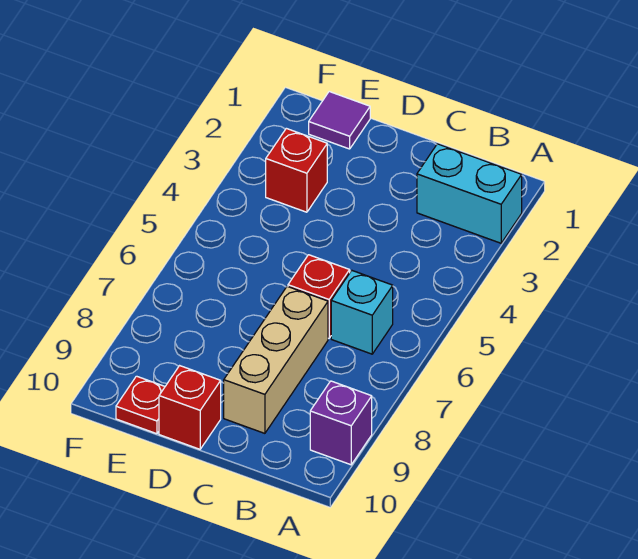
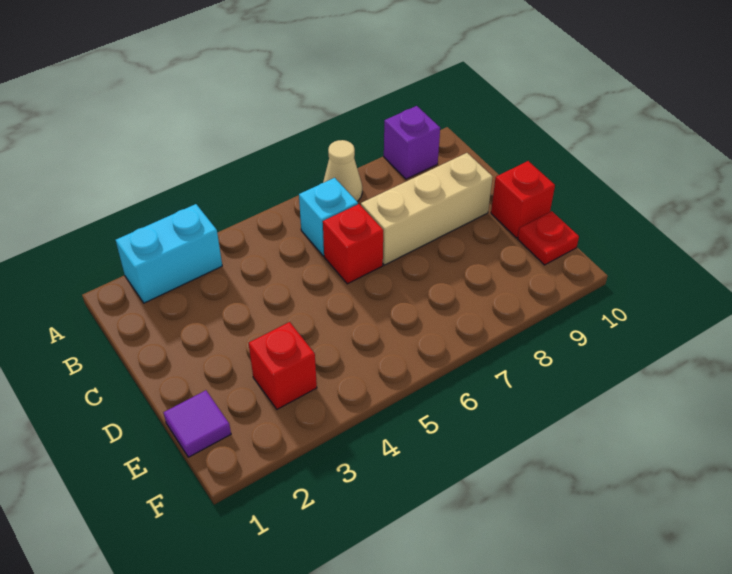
cyan 1x2 brick [417,144,522,243] -> cyan 1x2 brick turned to [116,204,222,303]
none -> tan 1x1 cone [323,140,362,202]

